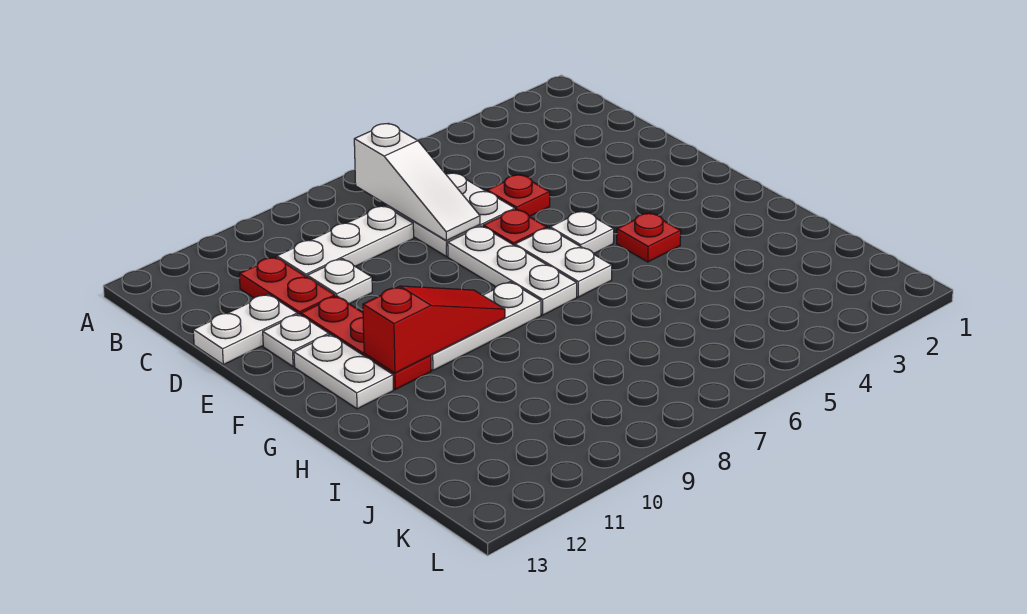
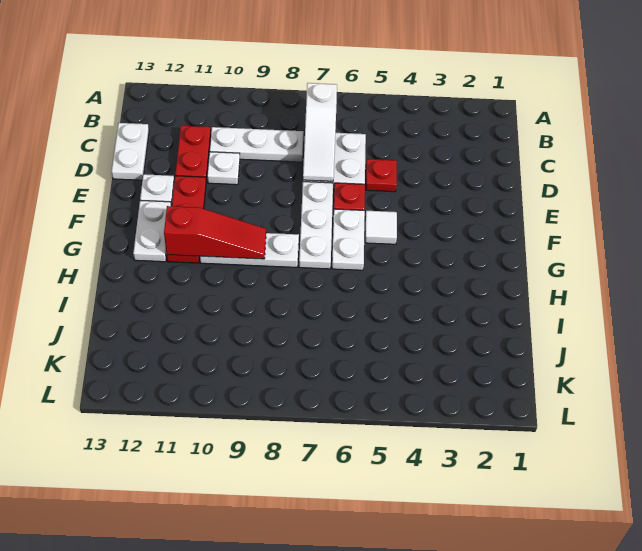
white 1x2 plate [193,294,297,365] -> white 1x2 plate turned to [112,123,149,180]
white 1x1 plate [550,211,614,254] -> white 1x1 tile [365,211,397,244]
red 1x1 plate [617,213,681,262] -> none

